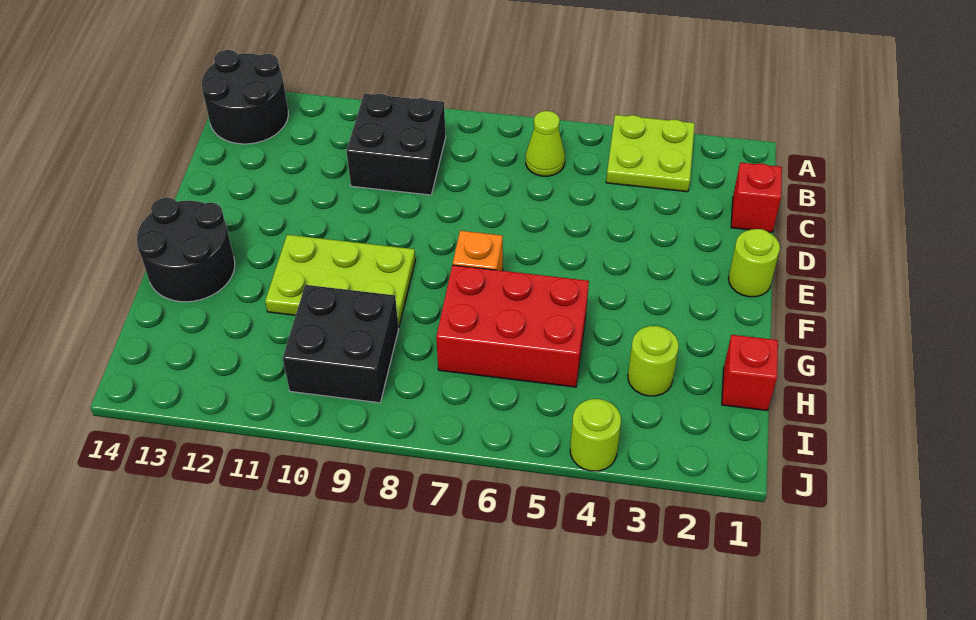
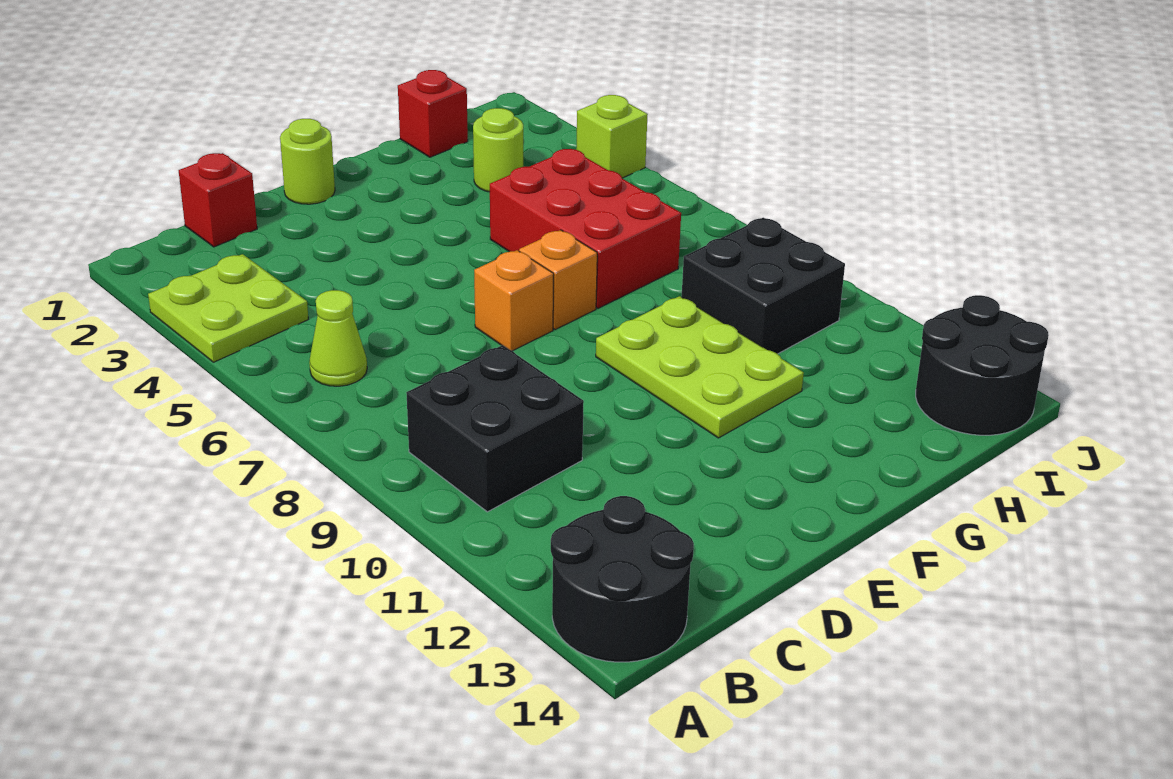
none -> orange 1x1 brick [474,250,554,351]
black 2x2 round brick [137,198,235,302] -> black 2x2 round brick moved to [916,295,1049,435]
lime 1x1 round brick [570,399,621,471] -> lime 1x1 brick [576,95,648,178]

